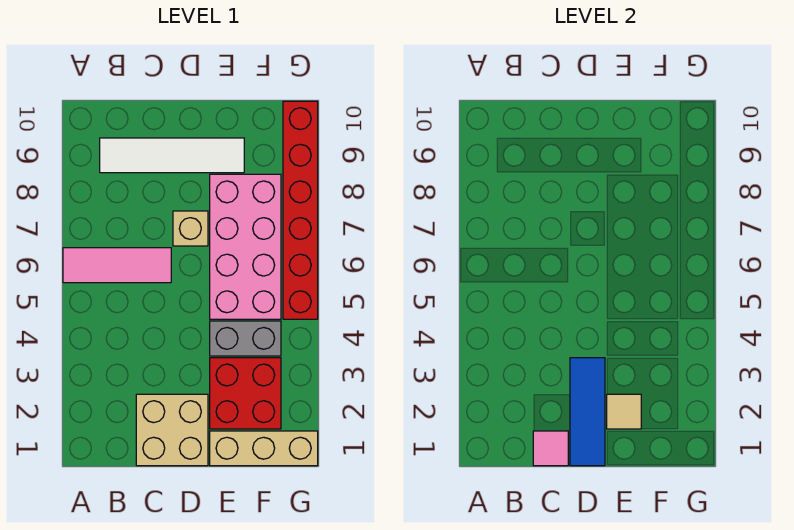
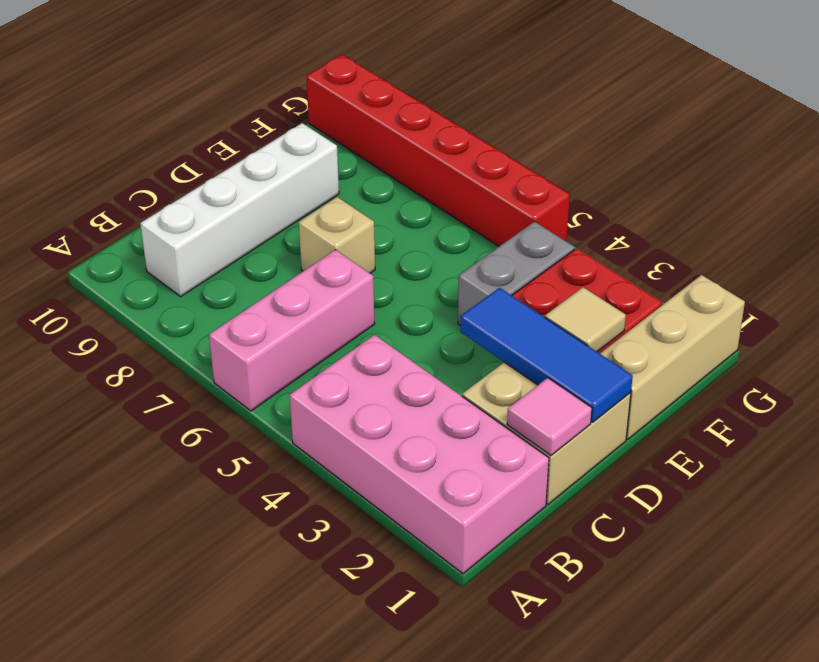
pink 1x3 tile [63,248,171,283] -> pink 1x3 brick [209,250,375,411]
white 1x4 tile [100,138,244,173] -> white 1x4 brick [140,123,339,296]
pink 2x4 brick [210,174,281,319] -> pink 2x4 brick moved to [289,335,549,574]

